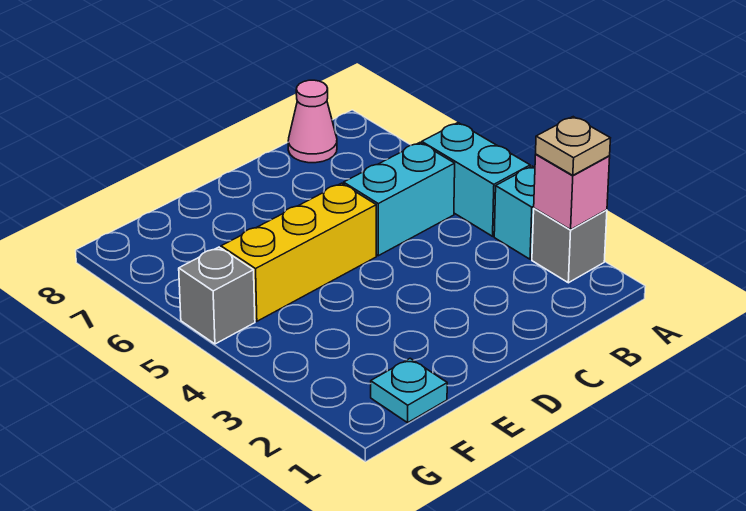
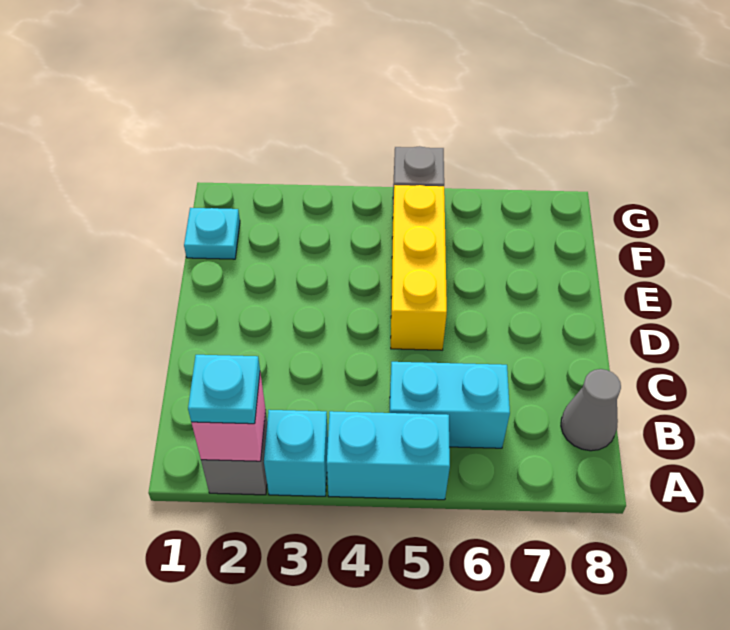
tan 1x1 plate [536,117,610,175] -> cyan 1x1 plate [188,355,260,424]
cyan 1x2 brick [344,143,455,256] -> cyan 1x2 brick turned to [390,362,510,448]
pink 1x1 cone [288,80,337,163] -> grey 1x1 cone [561,369,621,451]

